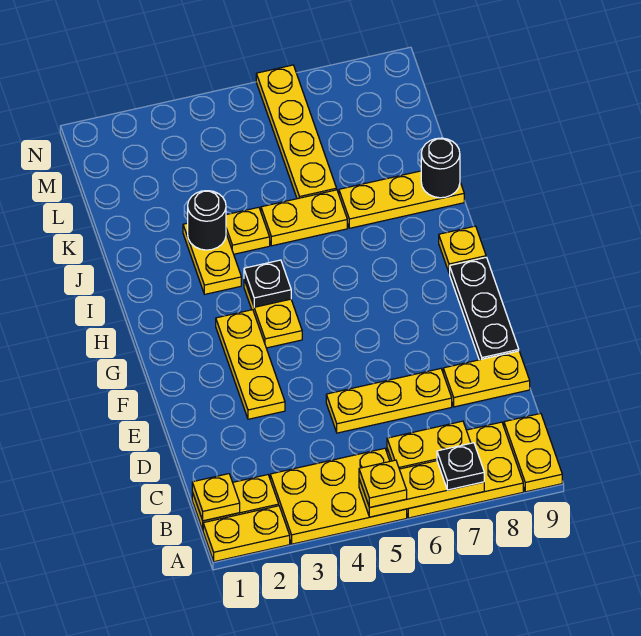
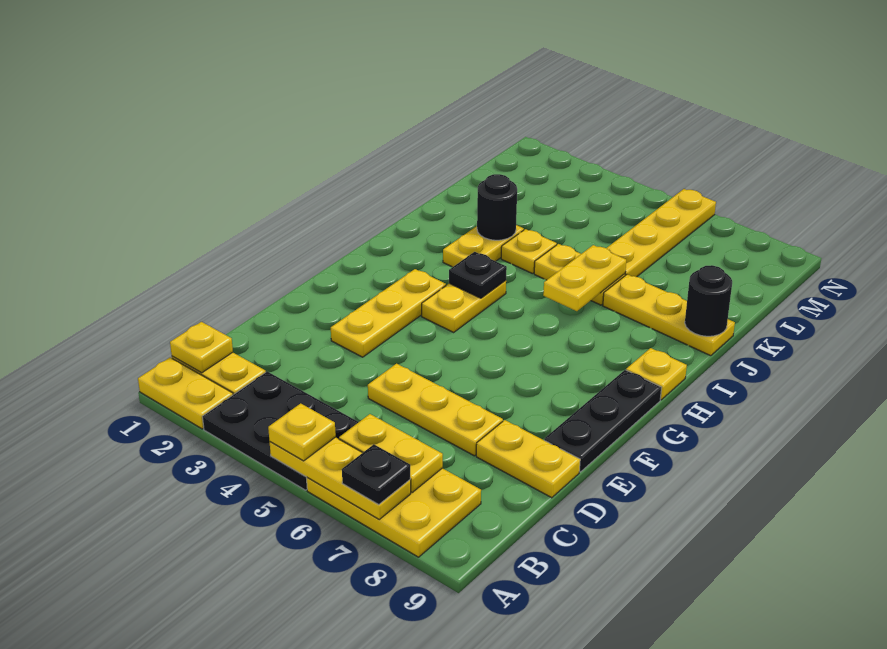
yellow 2x3 plate [270,448,407,544] -> black 2x3 plate [202,372,358,490]
yellow 1x2 plate [504,413,562,492] -> yellow 1x2 plate moved to [543,245,626,311]

